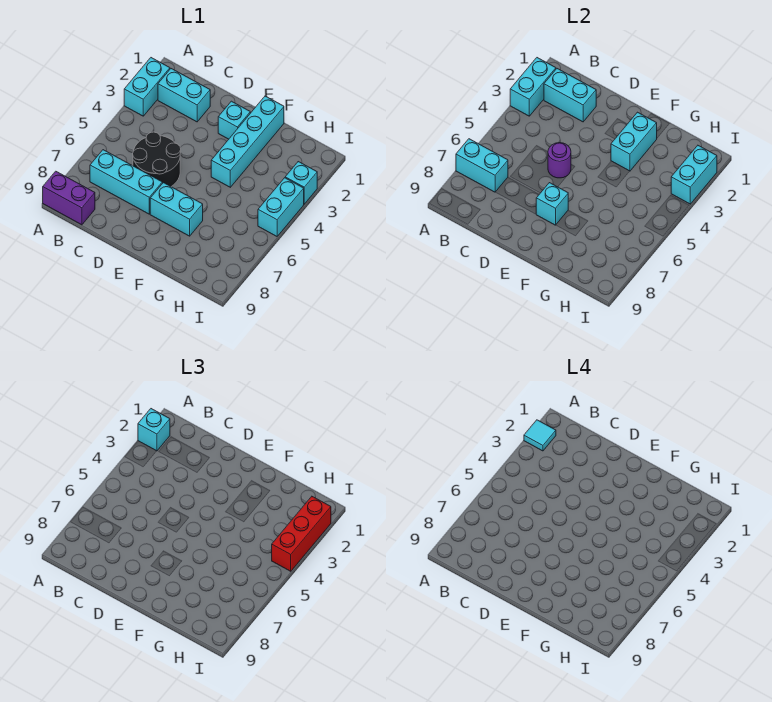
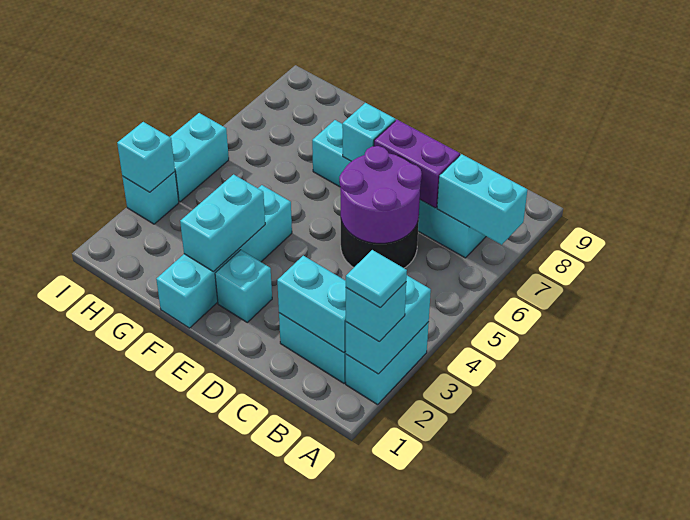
purple 1x2 brick [43,171,95,225] -> purple 1x2 brick moved to [374,120,460,208]
purple 1x1 round brick [548,143,571,178] -> purple 2x2 round brick [339,146,422,243]
cyan 1x2 brick [671,145,717,204] -> cyan 1x1 brick [117,122,175,192]
red 1x3 brick [272,496,331,571] -> none

